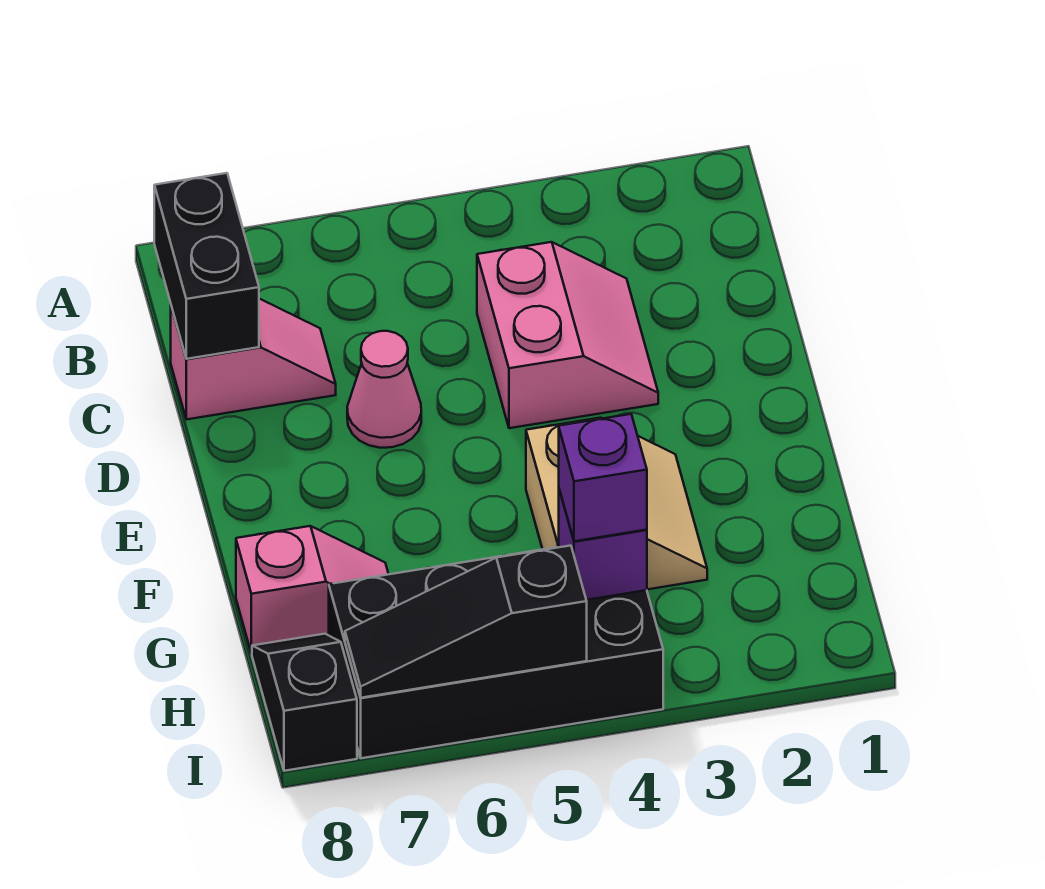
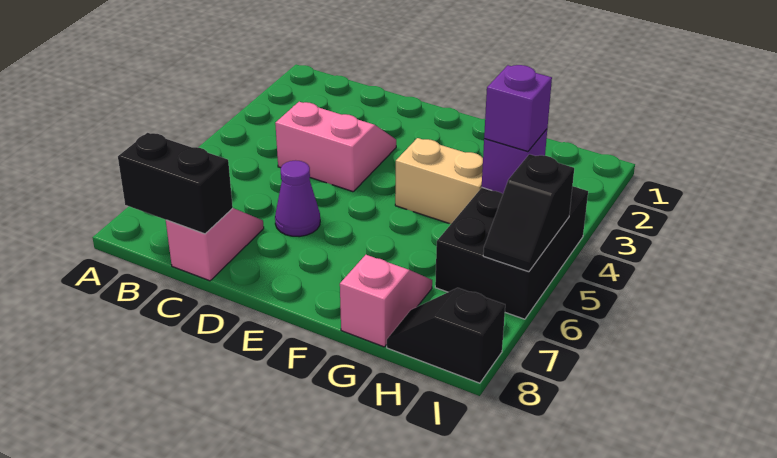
pink 1x1 cone [347,331,421,448] -> purple 1x1 cone [275,160,320,237]
black 2x4 brick [329,547,663,758] -> black 2x3 brick [435,186,588,319]
black 1x3 slope [345,546,587,698] -> black 1x2 slope [483,154,574,272]

